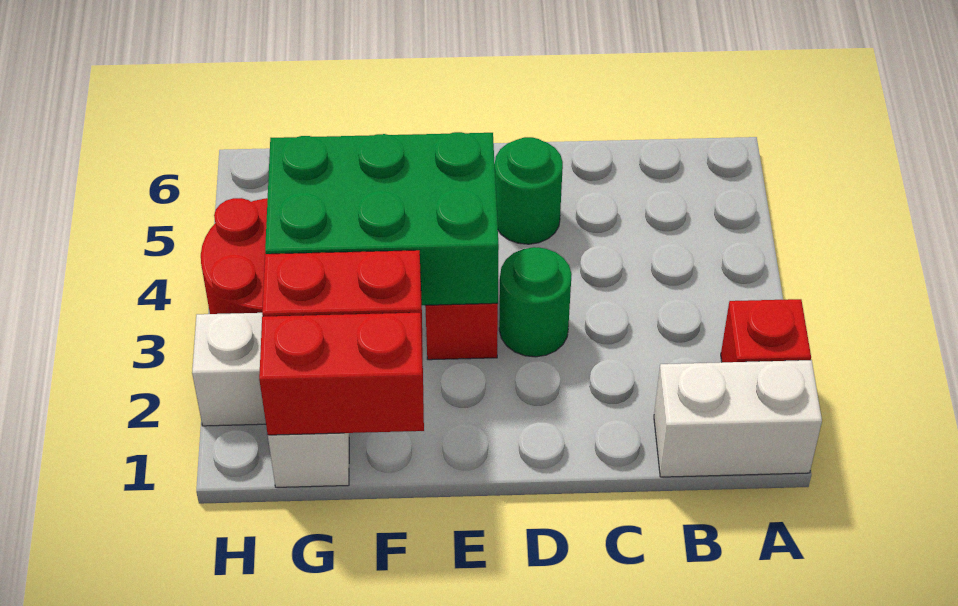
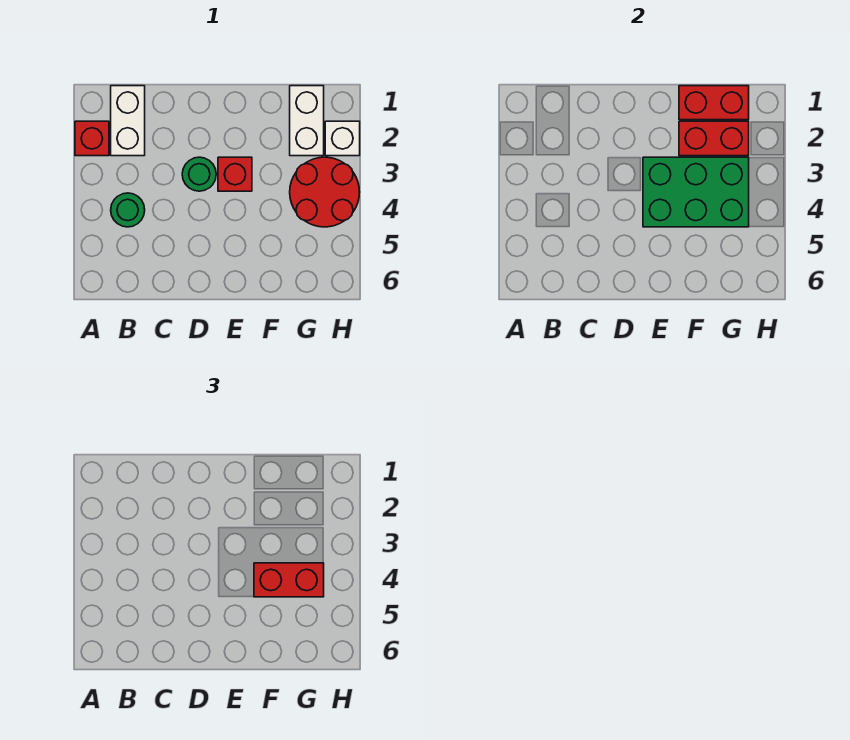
white 1x2 brick [654,360,822,477] -> white 1x2 brick turned to [111,86,145,156]
green 1x1 round brick [495,137,563,244] -> green 1x1 round brick moved to [111,193,145,227]
none -> red 1x2 brick [254,563,324,597]

